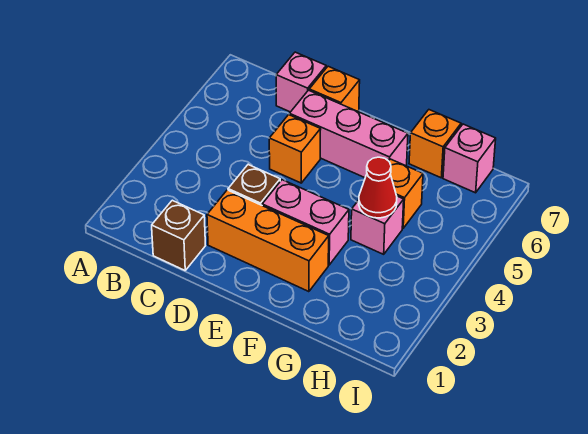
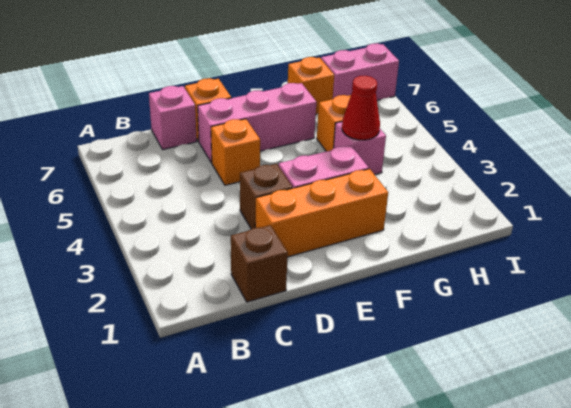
pink 1x1 brick [443,124,496,193] -> pink 1x2 brick [321,44,399,100]

